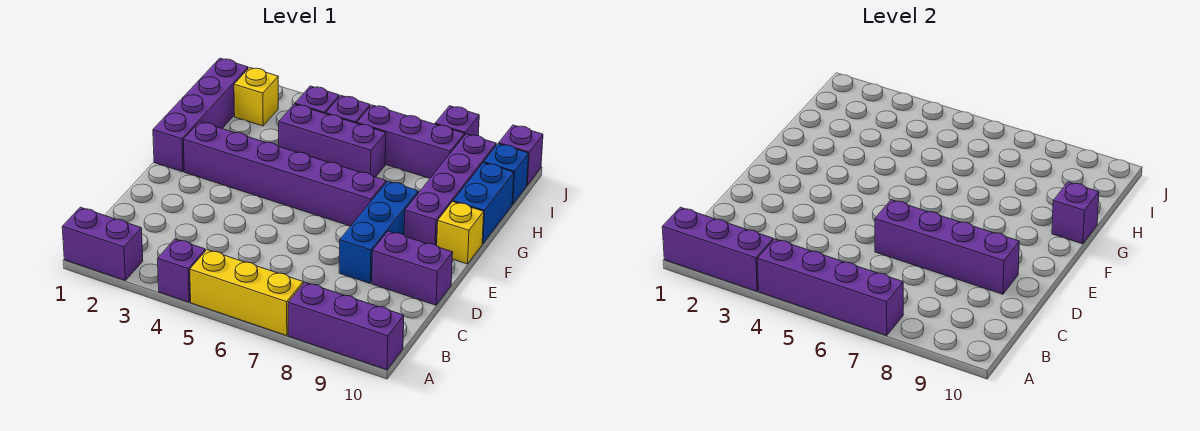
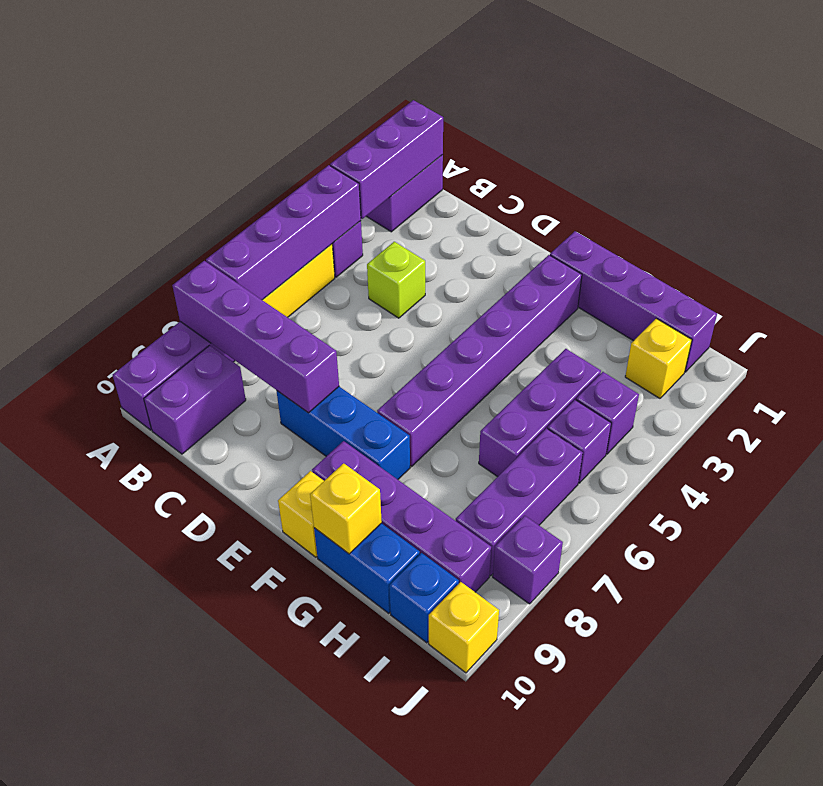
none -> lime 1x1 brick [367,242,425,318]
purple 1x4 brick [875,200,1019,294] -> purple 1x4 brick turned to [172,261,339,413]
purple 1x2 brick [372,231,453,305] -> purple 1x2 brick moved to [144,345,246,454]
purple 1x1 brick [1052,182,1099,244] -> yellow 1x1 brick [310,463,382,554]
purple 1x1 brick [499,125,543,185] -> yellow 1x1 brick [429,582,499,673]

